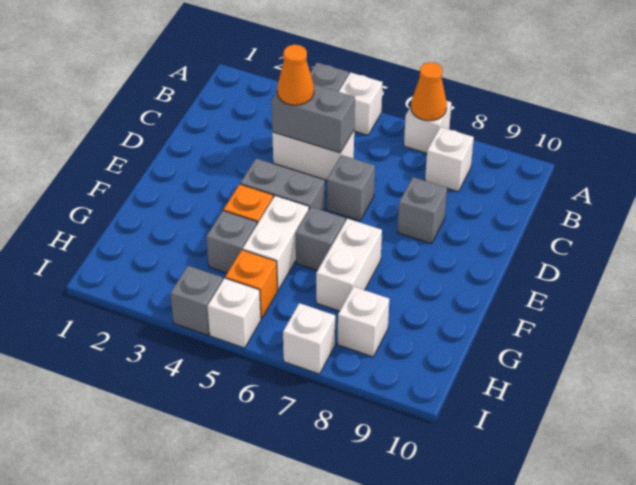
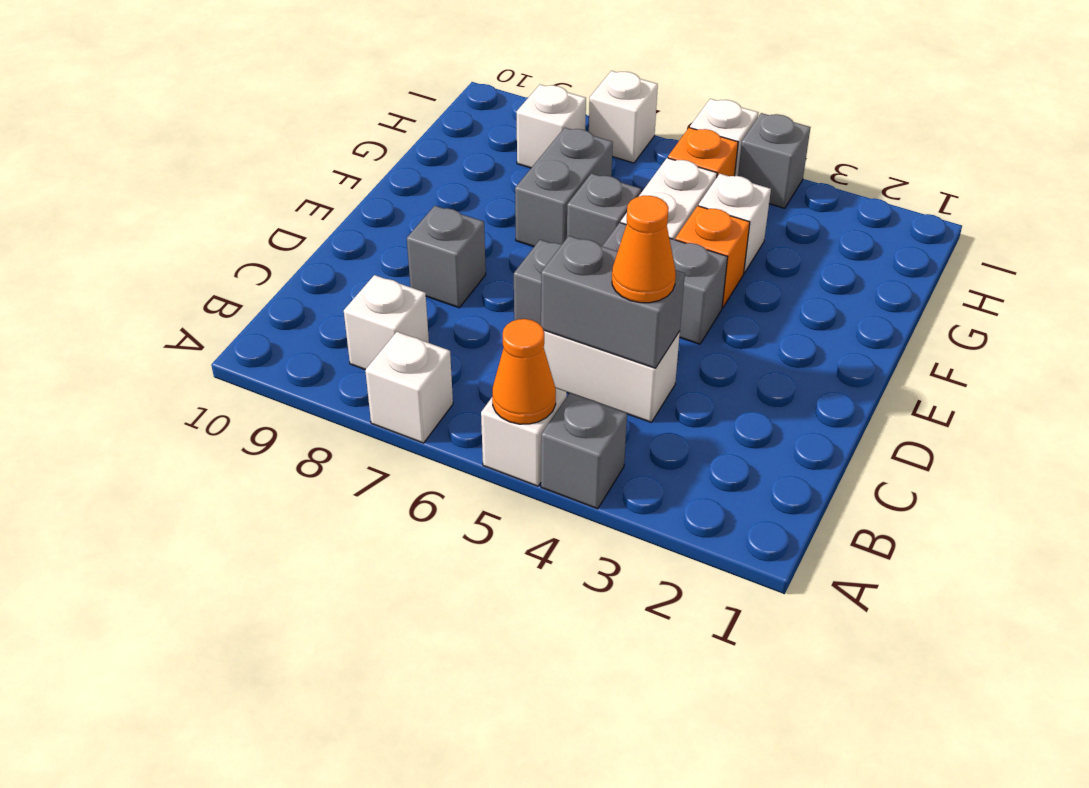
orange 1x1 cone [411,62,447,121] -> orange 1x1 cone moved to [492,319,556,424]
white 1x2 brick [316,219,382,311] -> grey 1x2 brick [515,128,613,247]
grey 1x1 brick [206,211,257,273] -> white 1x1 brick [698,174,771,273]

